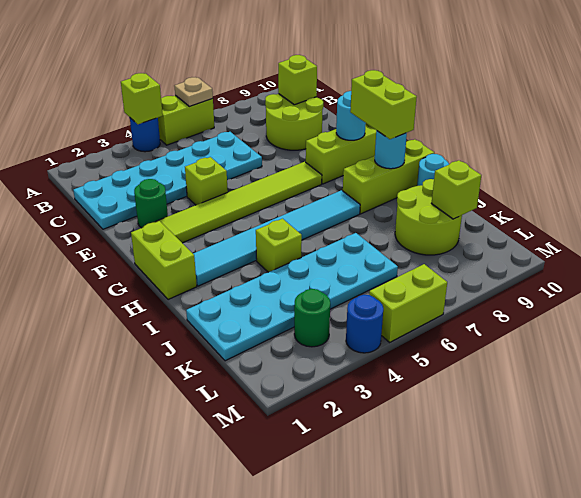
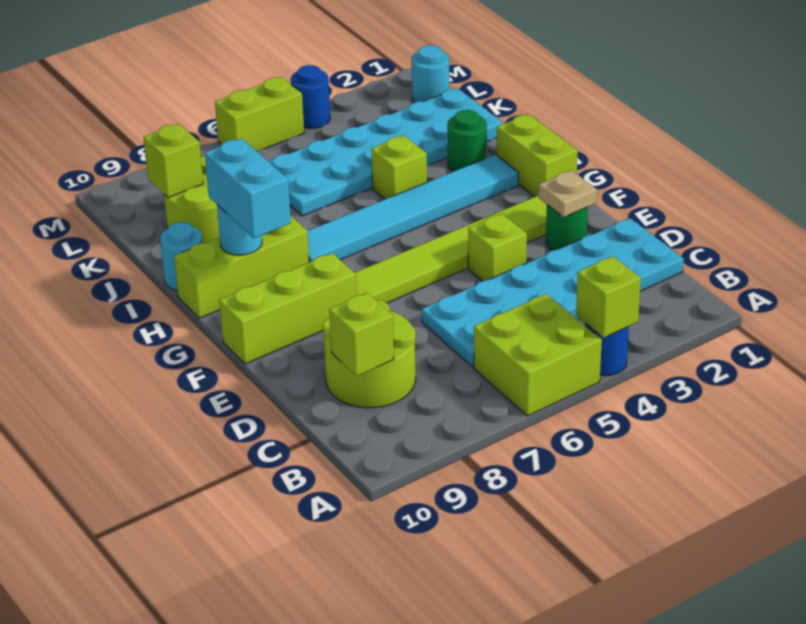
lime 1x2 brick [158,95,214,145] -> lime 2x2 brick [474,294,602,416]
tan 1x1 plate [175,77,213,107] -> tan 1x1 plate moved to [539,171,597,217]
cyan 1x1 round brick [336,91,366,140] -> cyan 1x1 round brick moved to [412,45,449,103]
lime 1x2 brick [350,70,417,139] -> cyan 1x2 brick [205,139,291,238]
green 1x1 round brick [294,289,330,347] -> green 1x1 round brick moved to [447,110,487,172]

